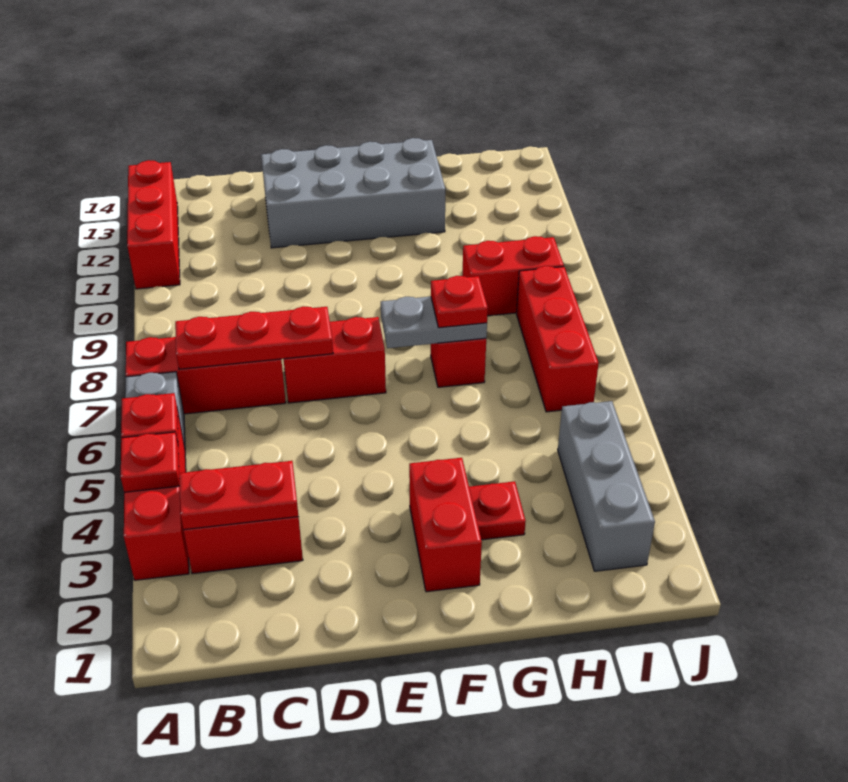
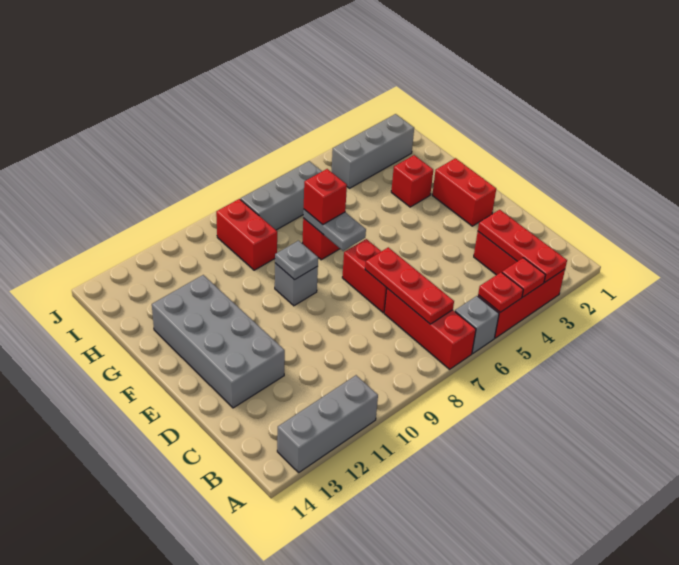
red 1x3 brick [127,160,180,289] -> grey 1x3 brick [277,375,378,472]
red 1x2 plate [179,461,298,530] -> red 1x3 plate [478,210,567,282]
red 1x2 brick [409,458,482,592] -> red 1x2 brick turned to [432,158,496,226]
none -> grey 1x1 brick [275,263,318,306]
none -> grey 1x1 plate [275,241,318,280]
red 1x1 plate [469,481,526,540] -> red 1x1 brick [391,155,433,207]
red 1x1 plate [431,276,488,328] -> red 1x1 brick [304,169,347,225]
red 1x3 brick [517,266,599,412] -> grey 1x3 brick [241,161,322,230]

